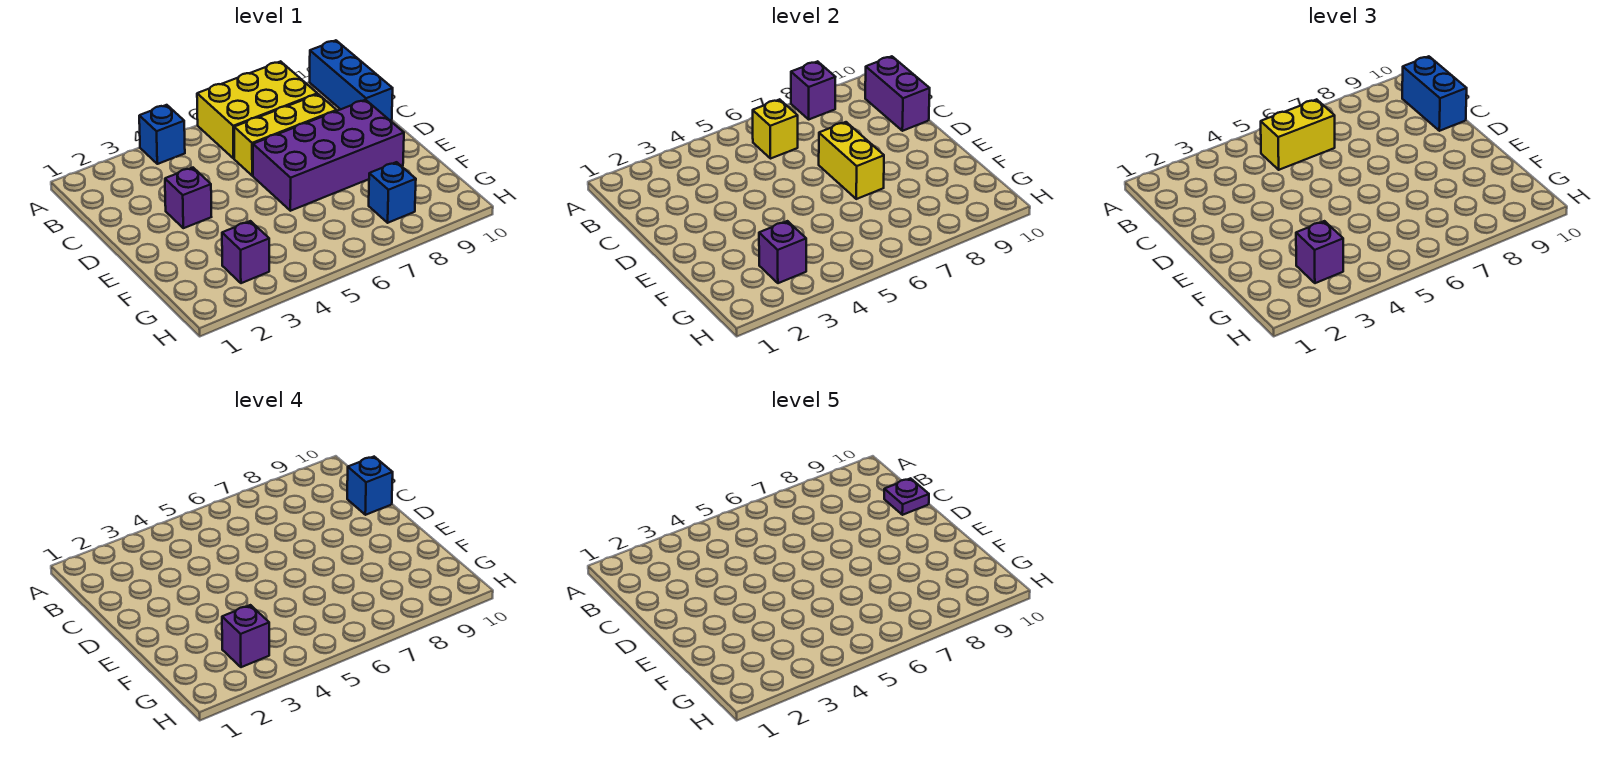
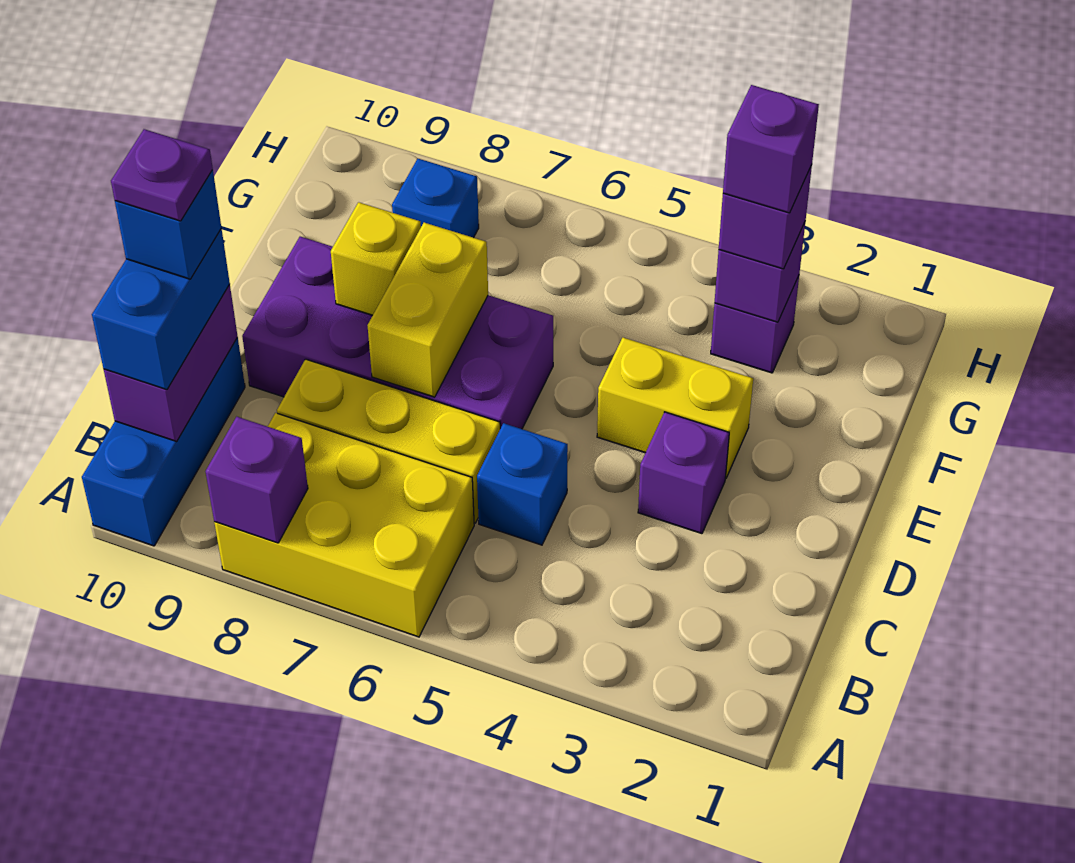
blue 1x1 brick [139,105,185,164] -> blue 1x1 brick moved to [477,423,568,545]
yellow 1x2 brick [1261,99,1335,170] -> yellow 1x2 brick moved to [597,338,753,479]
yellow 1x1 brick [753,99,798,159] -> yellow 1x1 brick moved to [331,202,421,316]

